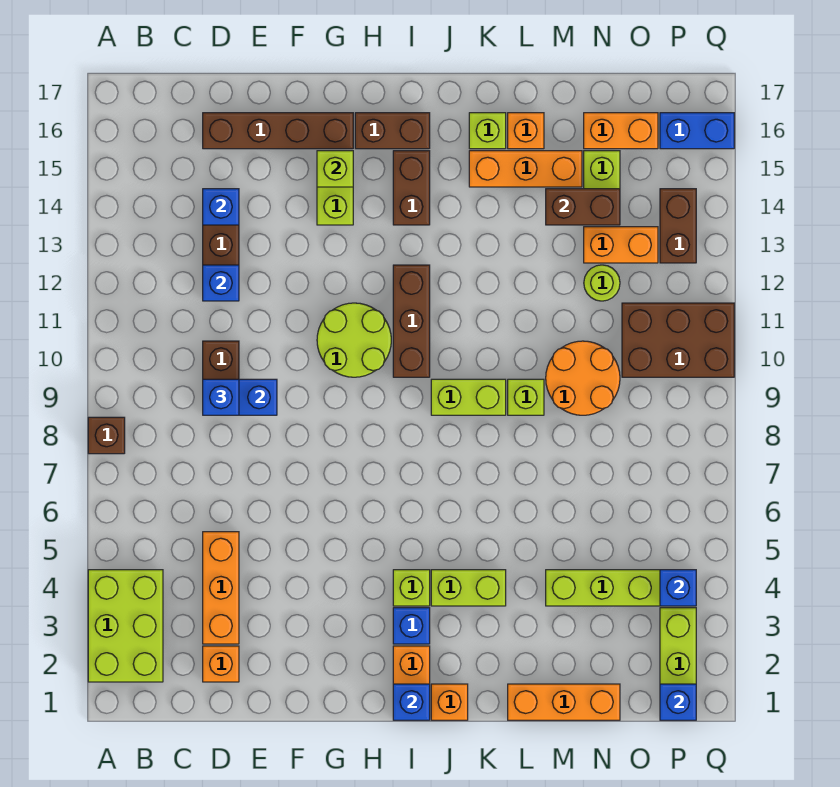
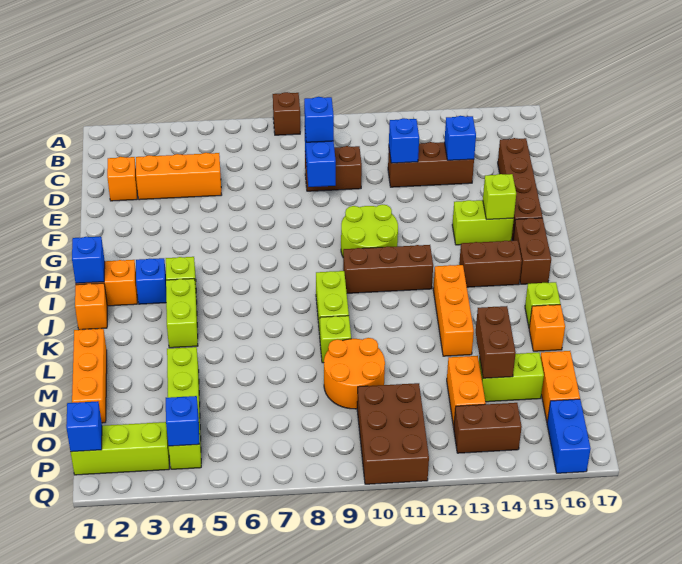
lime 2x3 brick [88,570,163,682] -> none
orange 1x3 brick [469,151,582,187] -> orange 1x3 brick moved to [433,265,474,356]
lime 1x1 round brick [584,265,620,301] -> none

